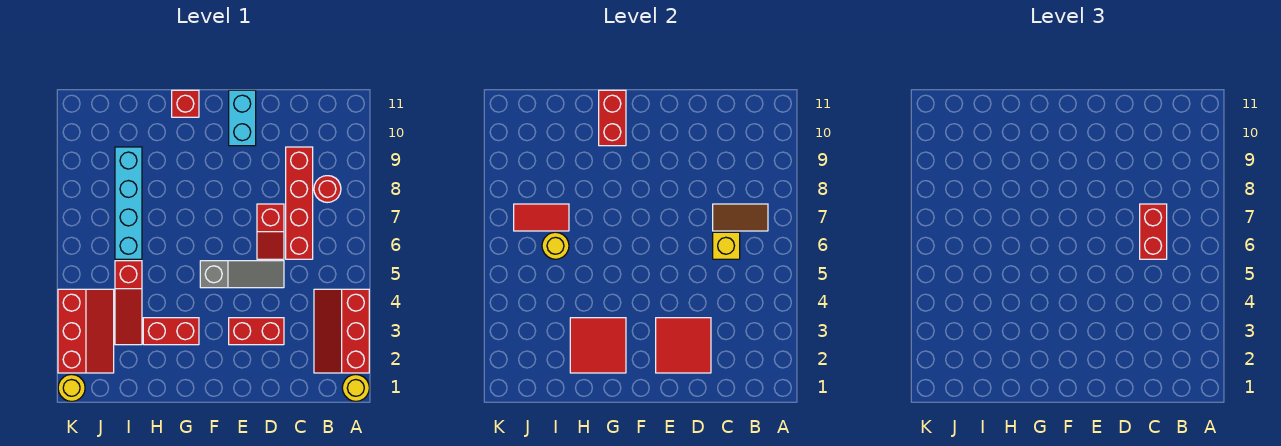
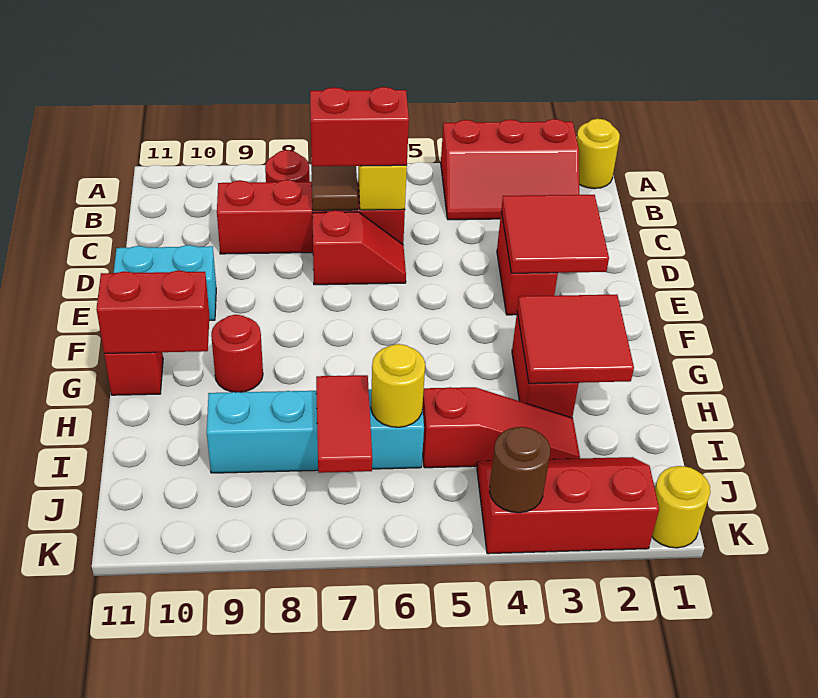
grey 1x3 slope [200,261,284,288] -> none
none -> red 1x1 round brick [211,315,263,392]
none -> brown 1x1 round brick [489,427,550,513]

